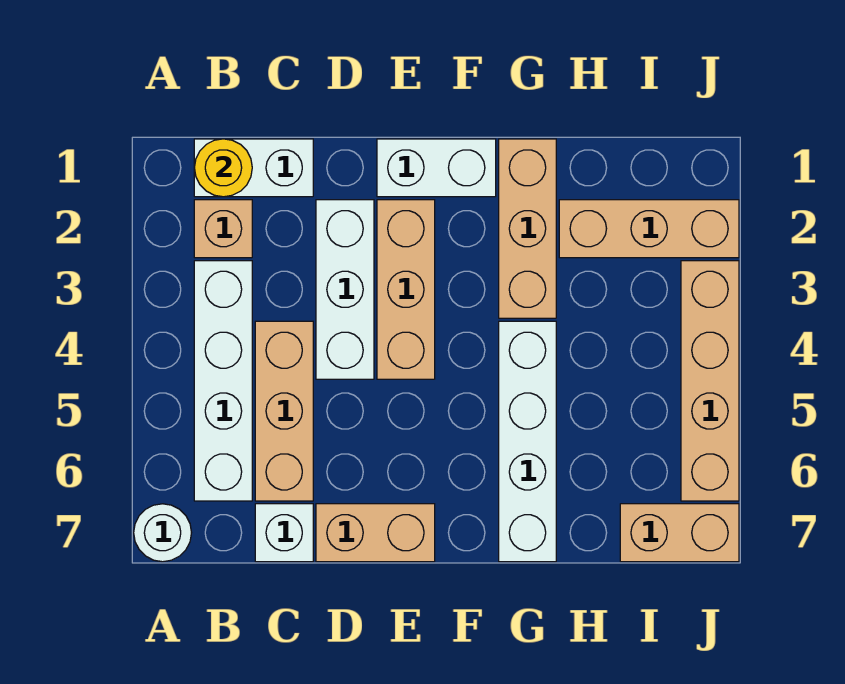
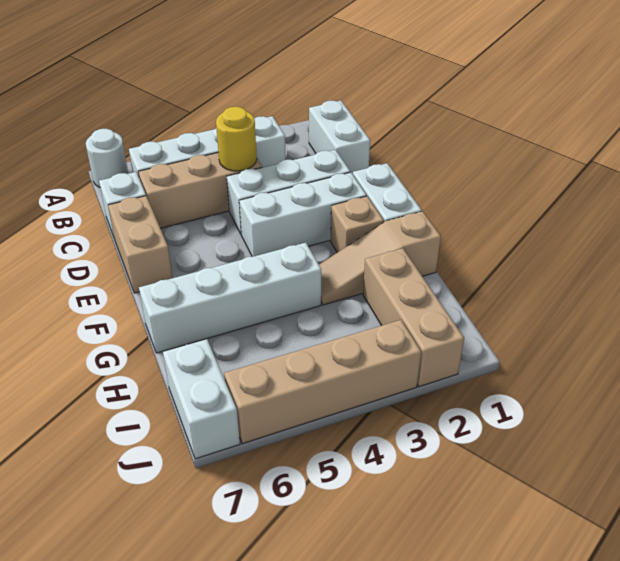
yellow 1x1 round brick [194,139,252,197] -> yellow 1x1 round brick moved to [216,107,257,171]
tan 1x1 brick [194,200,252,258] -> tan 1x1 brick moved to [331,196,384,253]
tan 1x3 brick [377,200,435,379] -> white 1x3 brick [239,172,367,257]
tan 1x3 brick [499,139,556,318] -> tan 1x3 slope [319,211,441,305]
tan 1x2 brick [620,504,739,562] -> white 1x2 brick [163,339,240,459]

